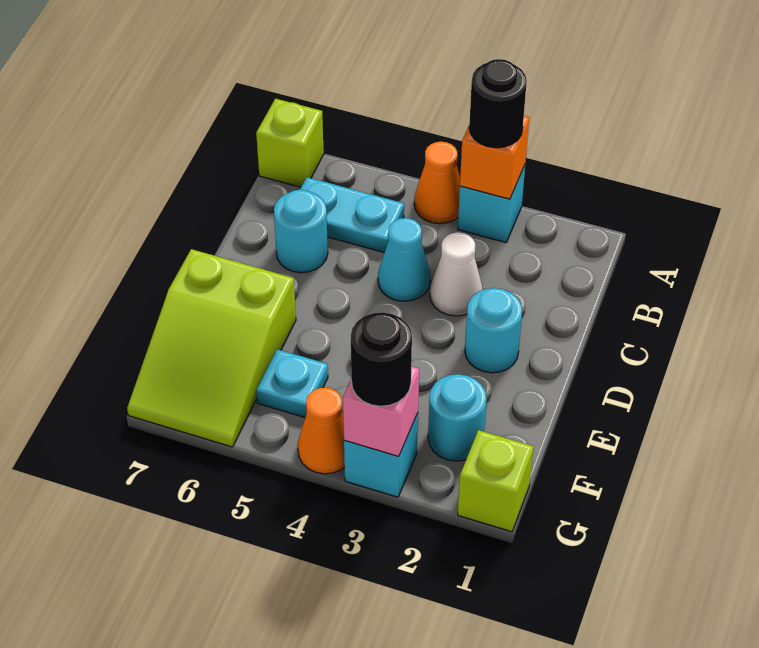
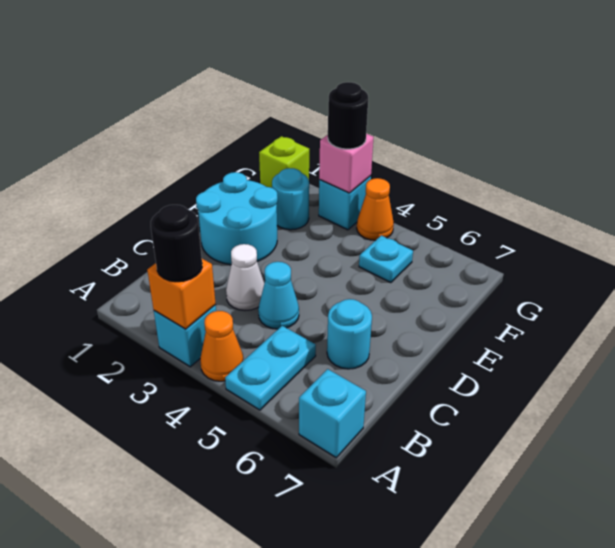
lime 1x1 brick [256,99,324,187] -> cyan 1x1 brick [299,369,366,458]
cyan 1x2 plate [300,177,404,253] -> cyan 1x2 plate turned to [225,326,316,410]
cyan 1x1 round brick [465,288,522,373] -> cyan 2x2 round brick [196,172,278,265]
lime 2x3 slope [127,249,296,447] -> none

